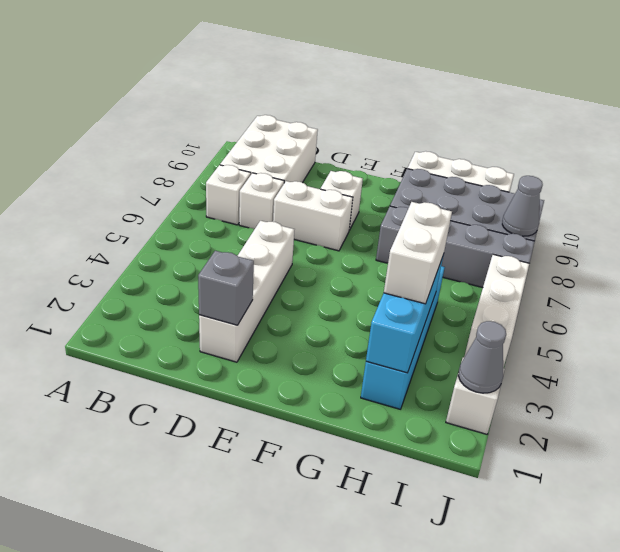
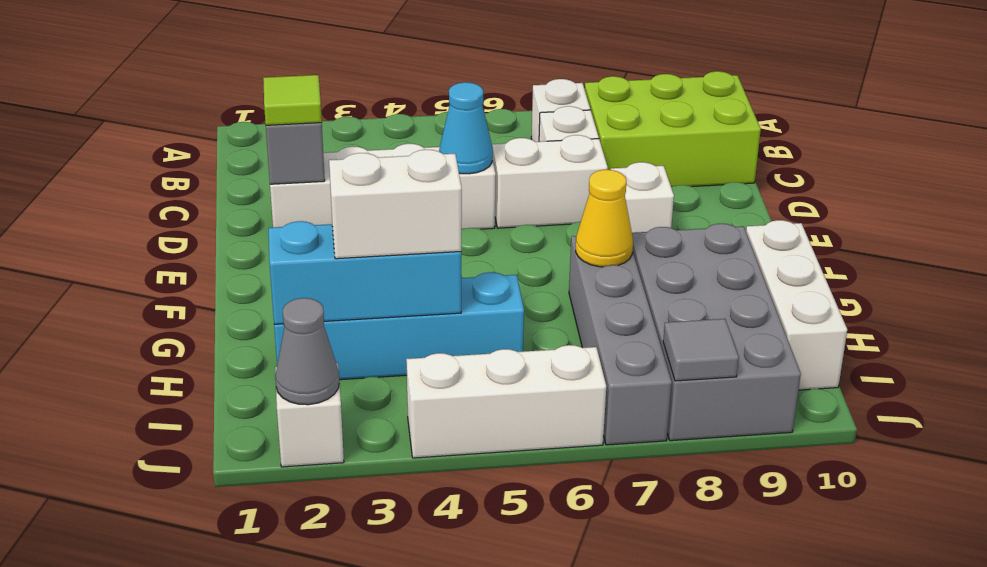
white 2x3 brick [220,115,318,183] -> lime 2x3 brick [585,71,761,187]
none -> lime 1x1 tile [263,75,322,125]
none -> cyan 1x1 cone [439,82,493,174]
white 1x2 brick [273,181,353,251] -> white 1x2 brick turned to [492,135,608,228]
none -> yellow 1x1 cone [576,170,633,267]
grey 1x1 cone [502,176,543,236] -> grey 1x1 tile [663,319,739,381]

